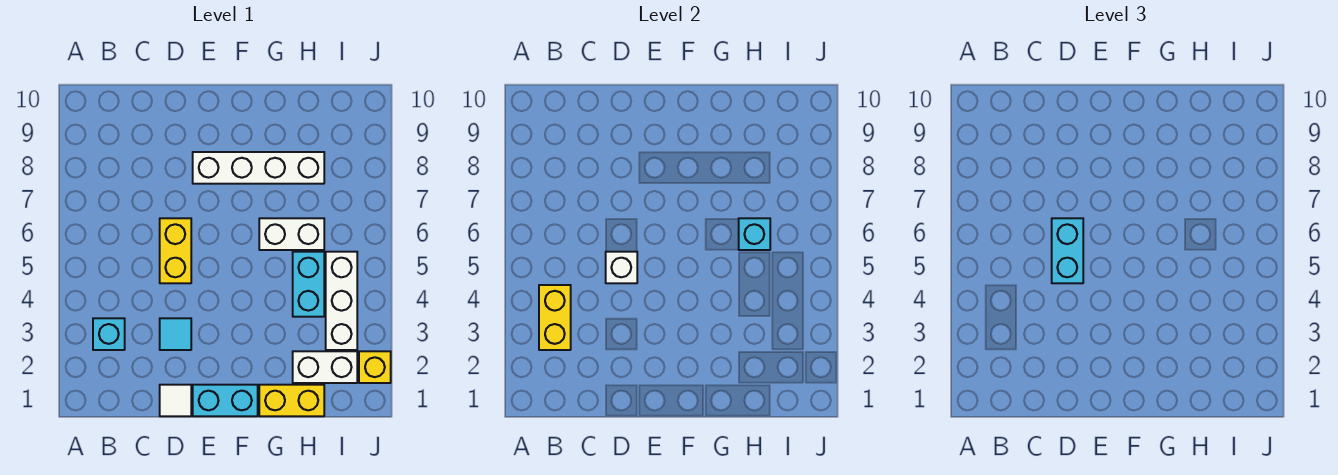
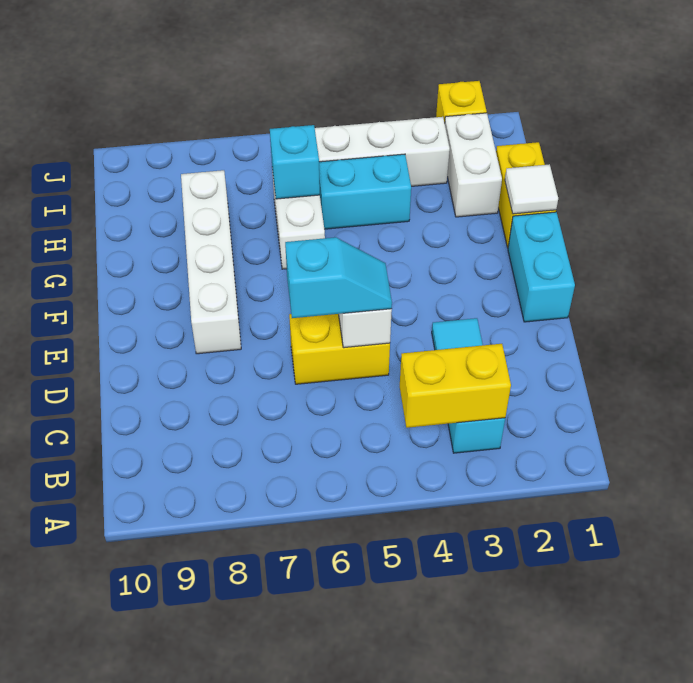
white 1x1 tile [160,385,191,416] -> white 1x1 tile moved to [505,164,558,214]
cyan 1x2 brick [1052,218,1083,283] -> cyan 1x2 slope [285,237,392,318]

